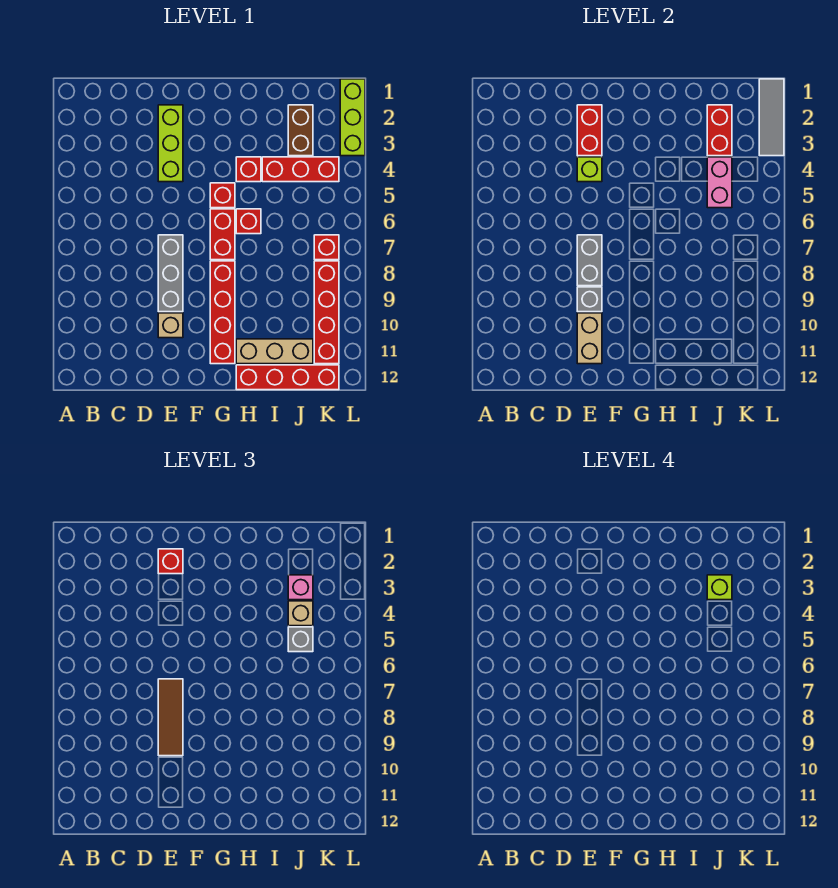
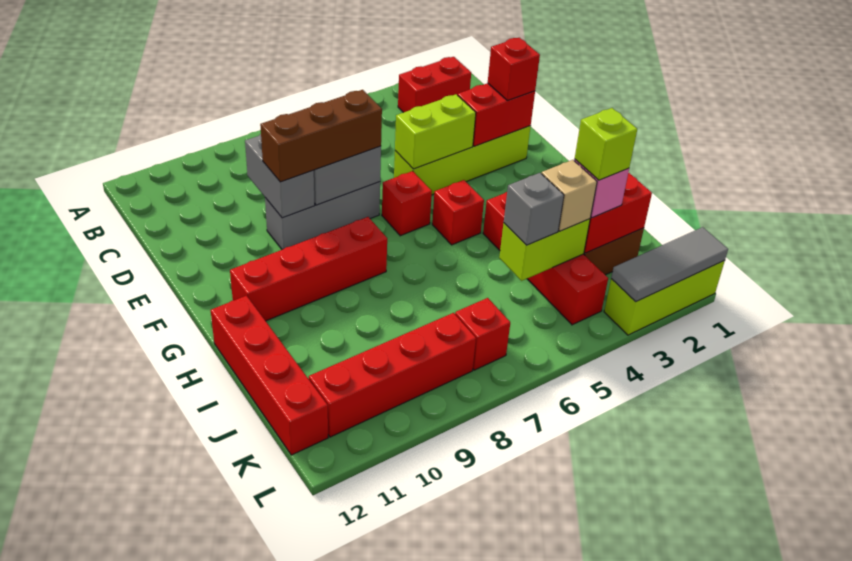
lime 1x3 brick [158,105,183,182] -> lime 1x4 brick [394,126,531,195]
lime 1x1 brick [577,157,602,182] -> lime 1x2 brick [395,94,476,169]
brown 1x3 tile [158,679,183,756] -> brown 1x3 brick [260,90,382,182]
grey 1x1 brick [577,287,602,312] -> grey 1x2 brick [245,134,315,218]
tan 1x1 brick [158,313,183,338] -> none
tan 1x2 brick [577,313,602,364] -> none
red 1x2 brick [210,209,235,260] -> red 1x2 brick moved to [398,57,471,113]
red 1x1 brick [236,209,261,234] -> red 1x1 brick moved to [382,171,432,236]
tan 1x3 brick [236,339,313,364] -> none
pink 1x2 brick [707,157,732,208] -> lime 1x2 brick [499,219,590,281]

